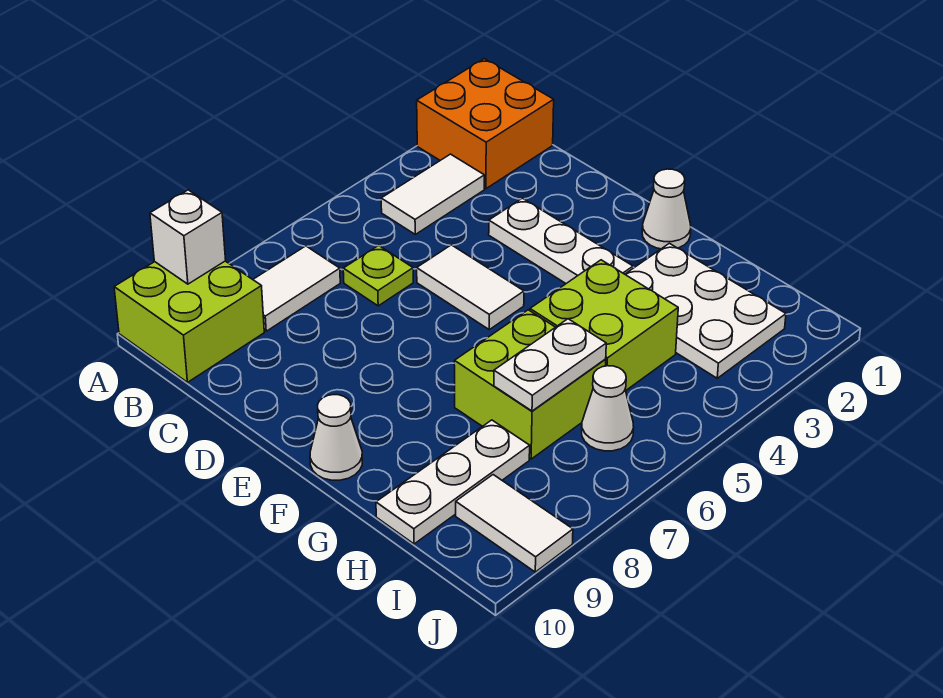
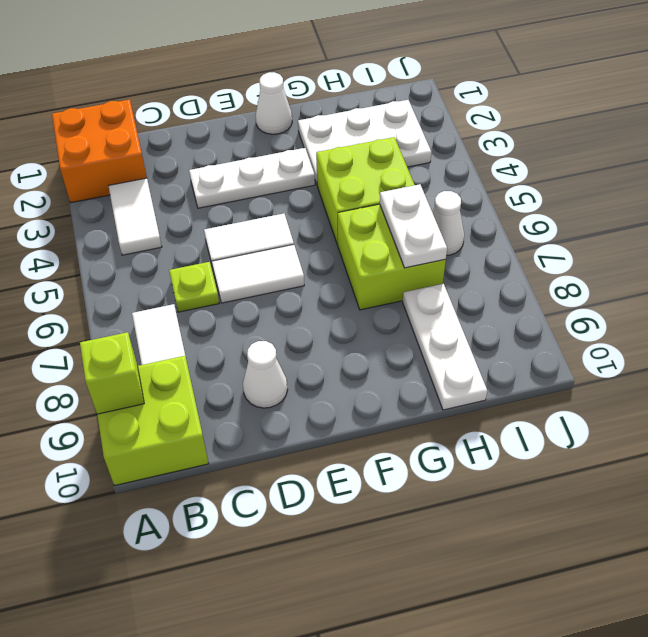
white 1x1 brick [150,190,226,284] -> lime 1x1 brick [80,332,144,414]
white 1x1 cone [310,395,362,480] -> white 1x1 cone moved to [243,341,288,408]
white 1x2 tile [456,475,573,572] -> white 1x2 tile moved to [212,245,304,303]

